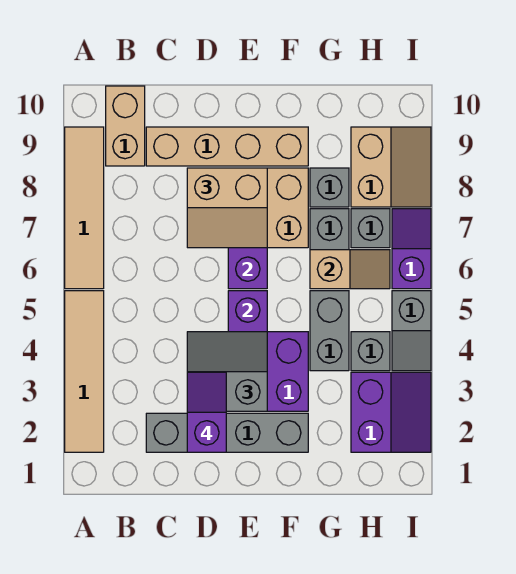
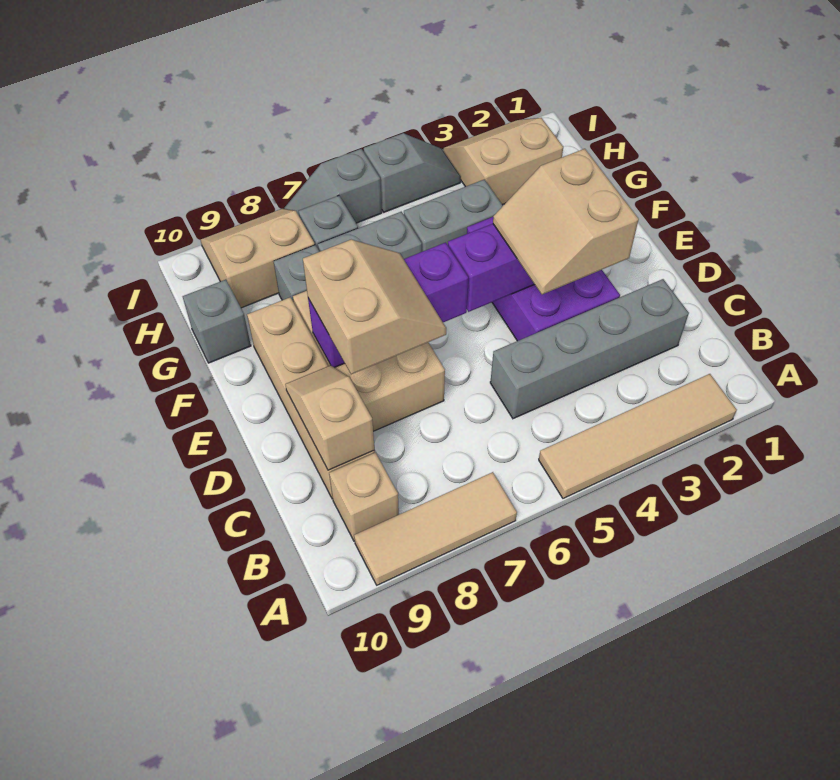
tan 1x4 tile [65,127,104,289] -> tan 1x3 tile [354,472,517,585]
tan 1x2 brick [106,86,145,166] -> tan 1x1 brick [329,453,399,541]
grey 1x4 brick [146,413,308,452] -> grey 1x4 brick turned to [490,279,689,419]
purple 1x2 slope [187,372,226,452] -> none
grey 2x2 slope [187,332,267,411] -> tan 2x2 slope [493,149,639,294]
tan 1x2 slope [310,250,390,289] -> tan 1x2 slope moved to [285,365,374,470]
purple 2x2 slope [351,372,431,452] -> tan 2x2 slope [443,118,563,205]
grey 1x1 brick [351,332,390,371] -> grey 1x1 brick moved to [183,280,251,363]
purple 1x2 slope [392,209,431,289] -> grey 1x2 slope [284,149,382,223]

